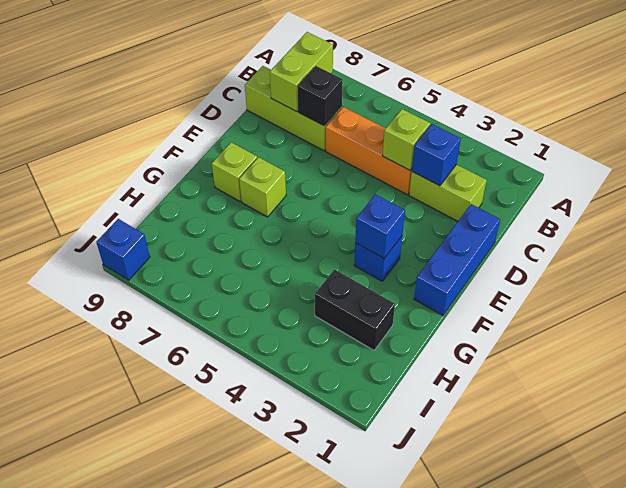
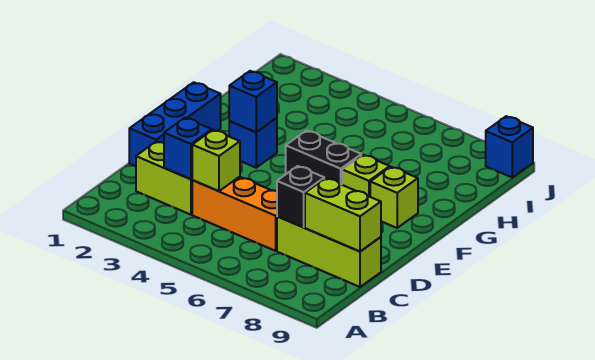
lime 1x2 brick [270,32,333,112] -> lime 1x2 brick turned to [305,178,381,251]
black 1x2 brick [315,269,395,350] -> black 1x2 brick moved to [286,131,361,185]

